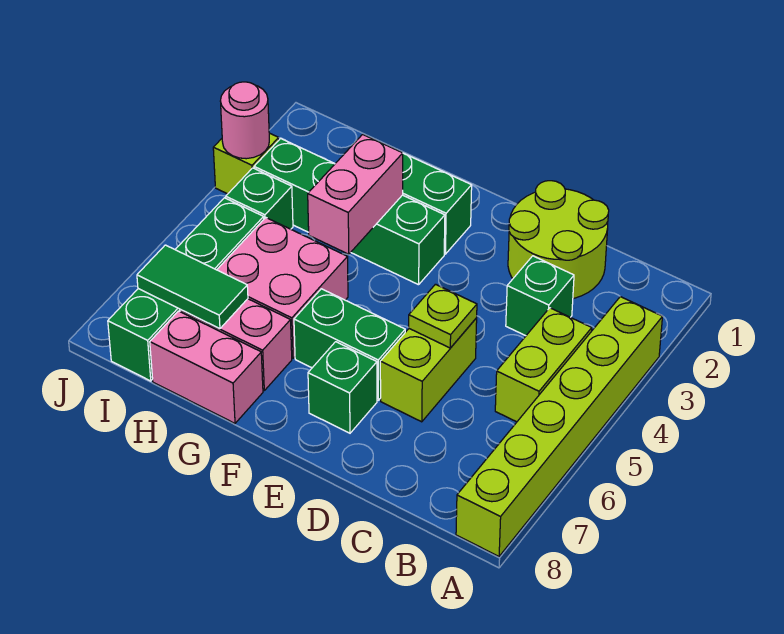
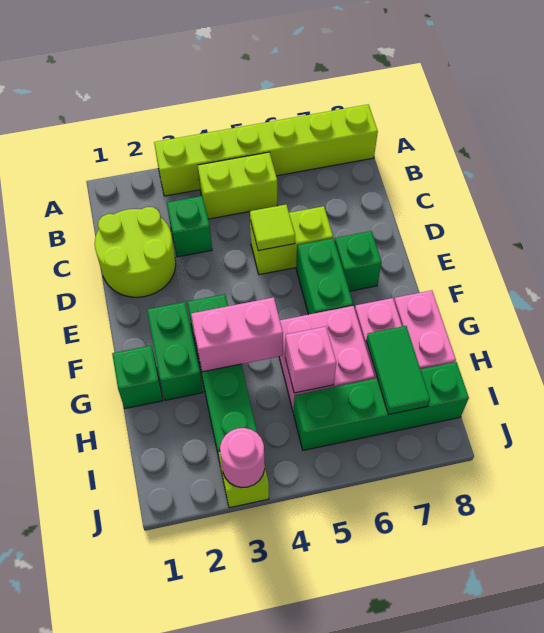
lime 1x1 plate [409,284,477,348] -> lime 1x1 tile [250,205,295,251]
none -> pink 1x1 brick [285,327,336,393]
green 1x1 brick [226,168,293,229] -> green 1x1 brick moved to [112,346,163,408]

